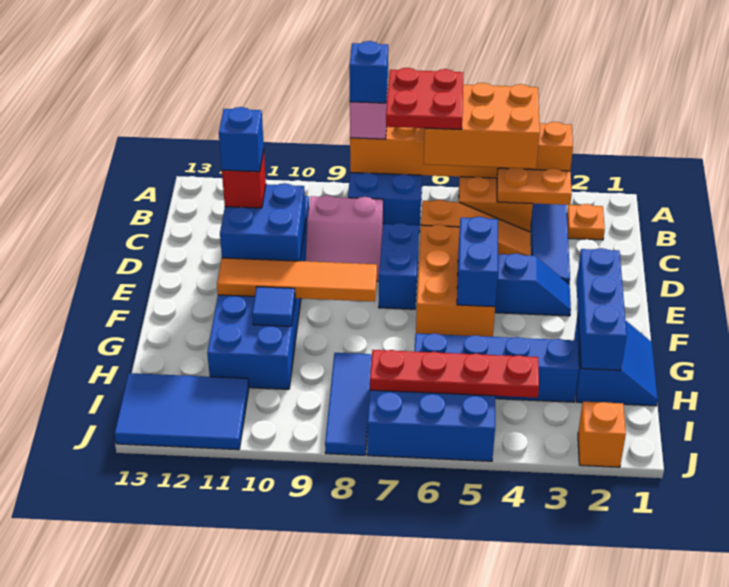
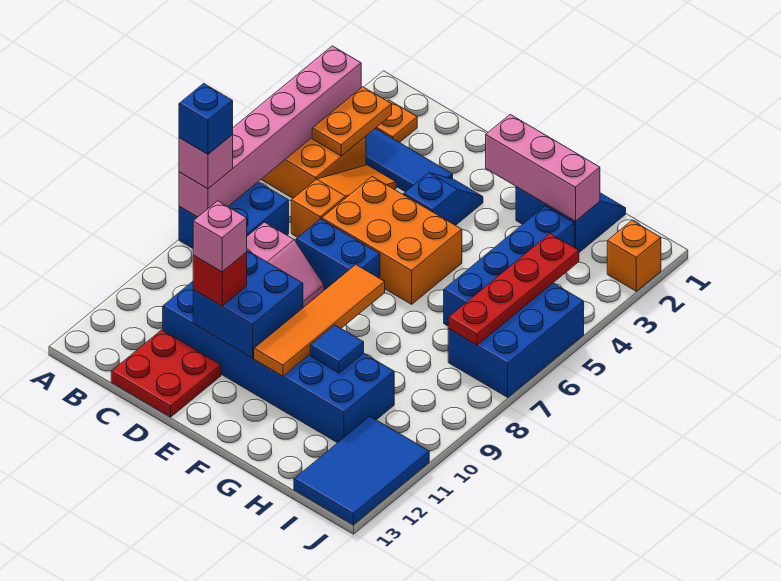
orange 1x6 brick [350,122,573,178] -> pink 1x6 brick [179,46,361,217]
orange 2x3 brick [424,83,540,169] -> none
red 2x2 plate [386,68,463,129] -> red 2x2 plate moved to [111,330,221,417]
blue 1x1 brick [219,107,264,172] -> pink 1x1 brick [193,201,247,272]
blue 1x2 brick [457,217,498,307] -> none
blue 1x3 brick [576,248,627,370] -> pink 1x3 brick [486,114,600,221]
blue 1x3 tile [325,353,372,455] -> none

